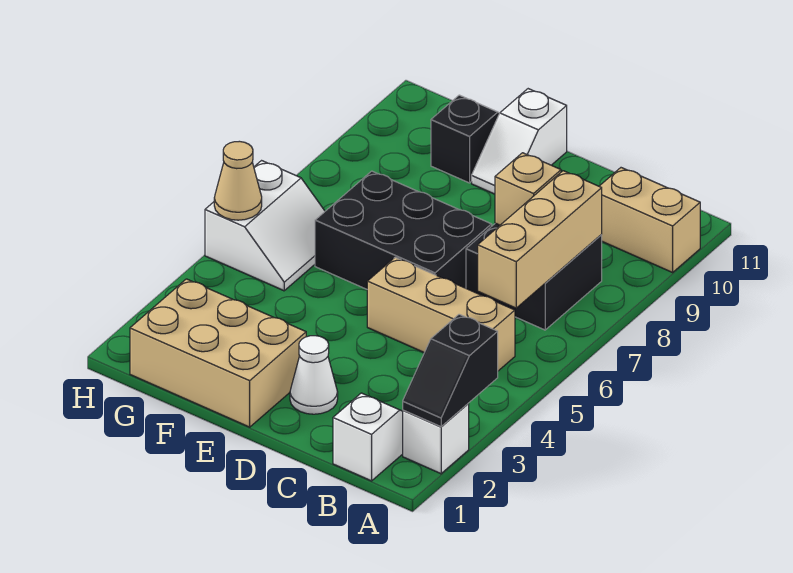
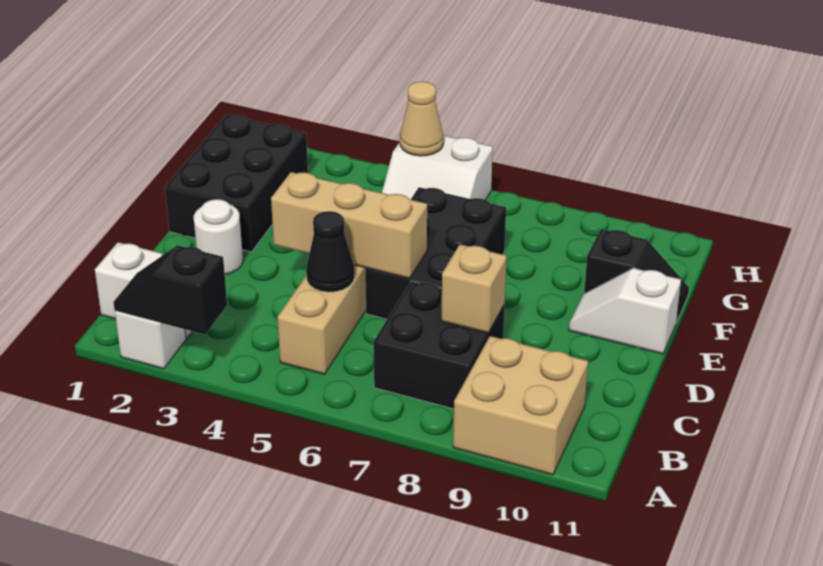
tan 1x2 brick [599,168,700,272] -> tan 2x2 brick [453,336,588,475]
tan 1x3 brick [478,171,602,308] -> tan 1x3 brick moved to [271,172,427,278]
none -> black 1x1 cone [306,211,355,292]
white 1x1 cone [290,336,338,414] -> white 1x1 round brick [194,199,243,275]
tan 2x3 brick [130,279,306,427] -> black 2x3 brick [165,115,308,252]

